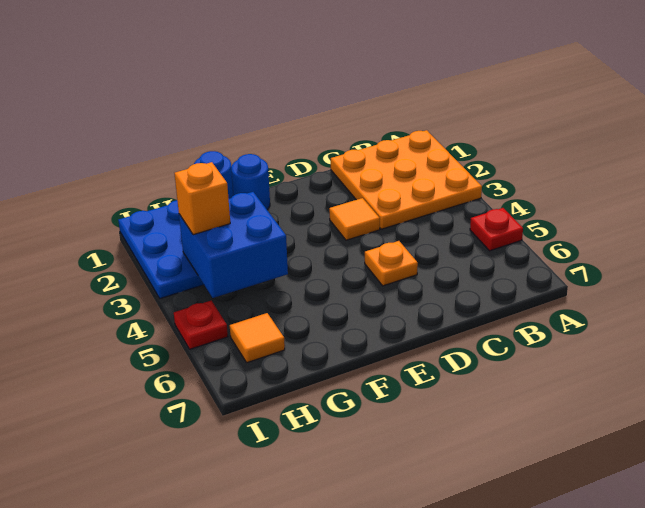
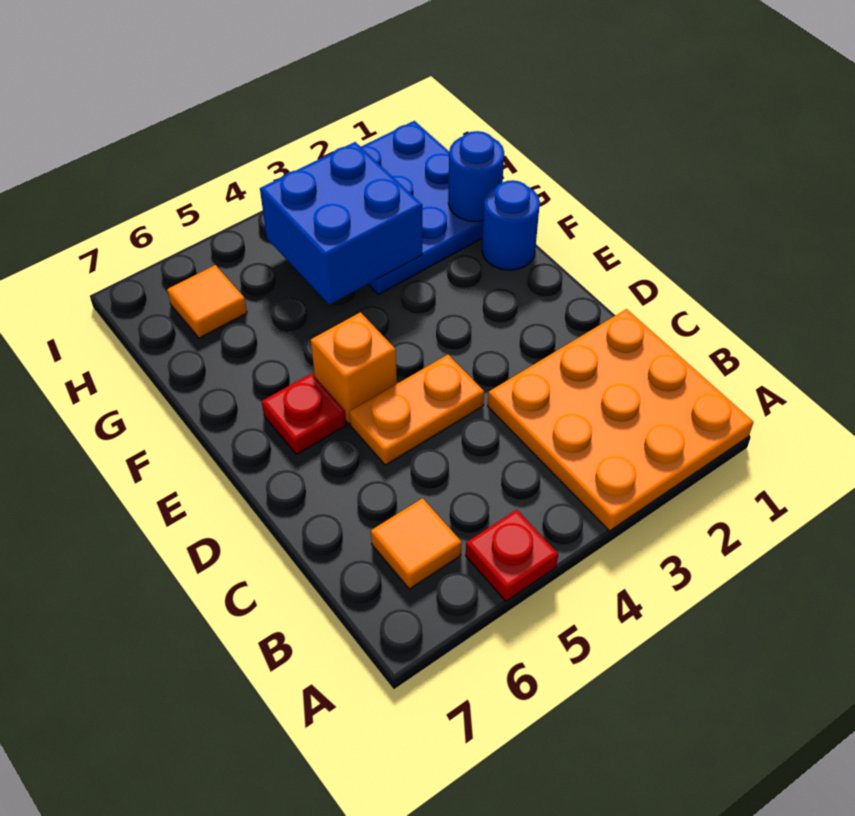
orange 1x1 tile [329,198,380,240] -> orange 1x1 tile moved to [371,498,462,589]
orange 1x1 plate [365,241,418,286] -> orange 1x2 plate [350,355,484,465]
orange 1x1 brick [174,162,230,235] -> orange 1x1 brick moved to [311,312,397,424]
red 1x1 plate [174,301,228,349] -> red 1x1 plate moved to [262,373,346,454]

